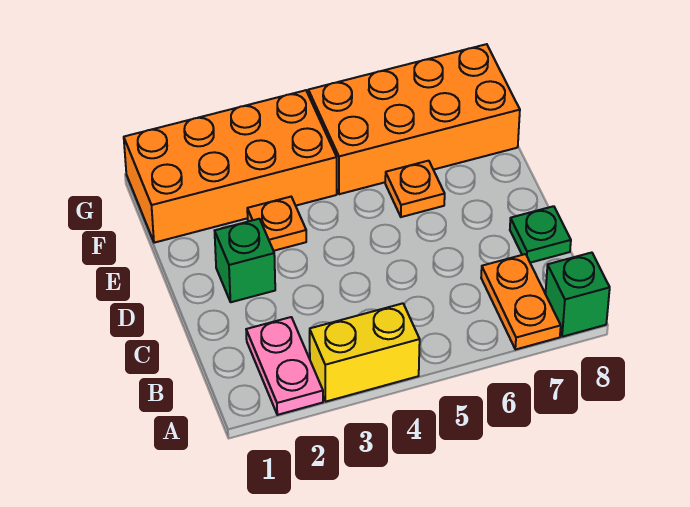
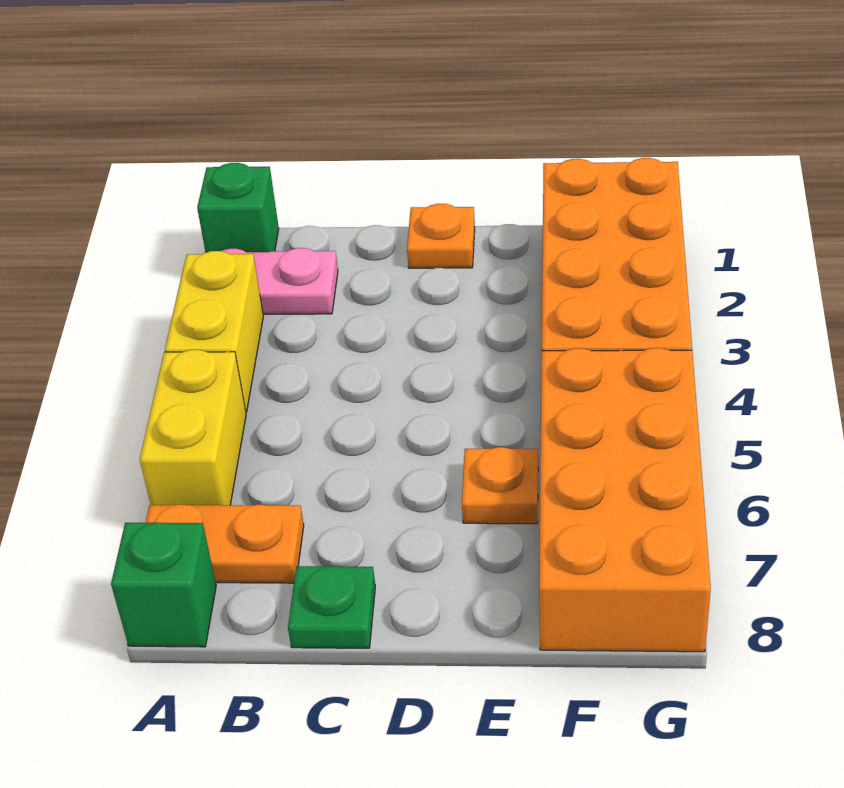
none -> yellow 1x2 brick [140,350,246,505]
green 1x1 brick [215,219,275,302] -> green 1x1 brick moved to [197,163,279,252]
orange 1x1 plate [247,197,306,251] -> orange 1x1 plate moved to [407,204,475,268]

